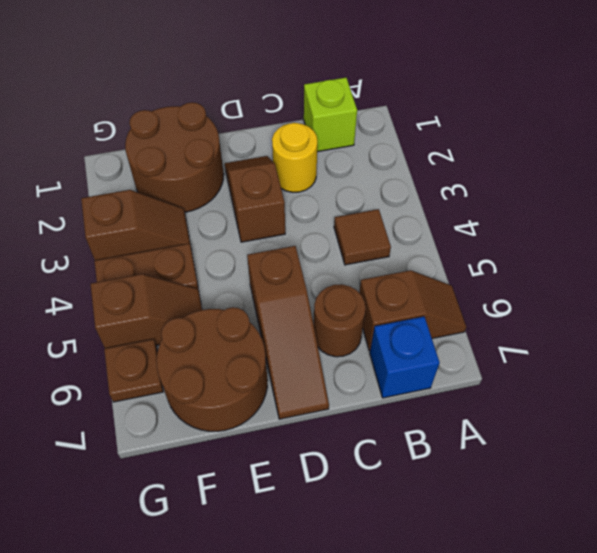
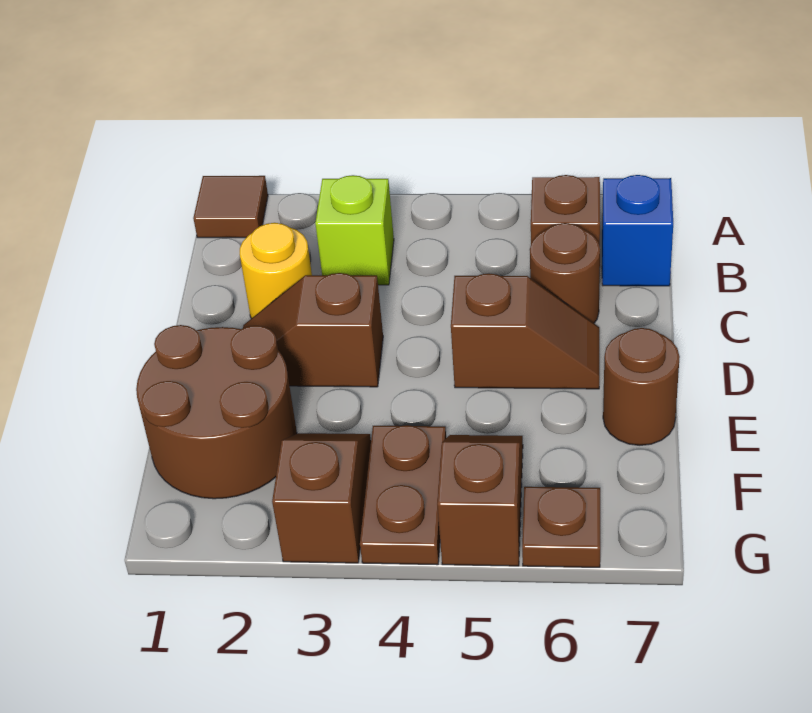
lime 1x1 brick [304,78,357,152] -> lime 1x1 brick moved to [315,175,394,285]
brown 1x1 tile [334,209,391,265] -> brown 1x1 tile moved to [193,176,268,238]
brown 1x3 slope [247,246,329,419] -> brown 1x2 slope [451,273,599,389]
brown 2x2 round brick [156,307,267,431] -> brown 1x1 round brick [603,328,680,445]

